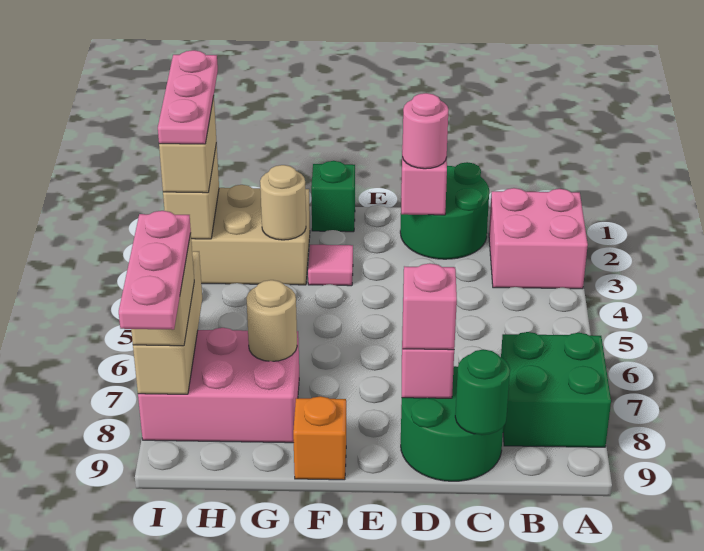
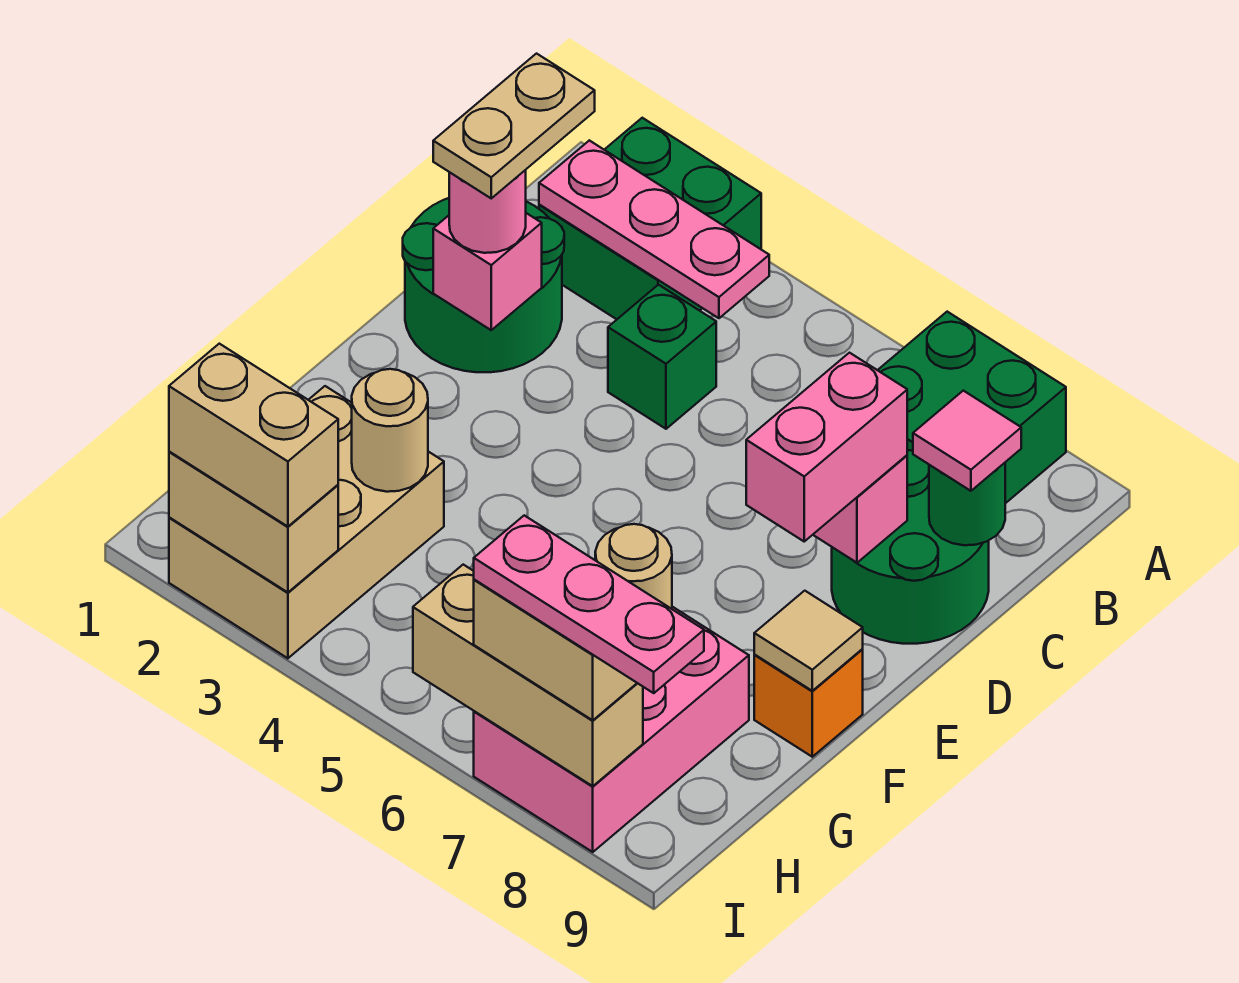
pink 2x2 brick [489,188,588,289] -> green 2x2 brick [539,118,761,319]
none -> tan 1x2 plate [433,54,595,198]
pink 1x1 brick [403,263,457,350] -> pink 1x2 brick [746,353,907,541]
green 1x1 brick [311,161,355,232] -> green 1x1 brick moved to [608,285,716,429]
pink 1x1 tile [308,245,353,286] -> pink 1x1 tile moved to [913,391,1021,491]
none -> tan 1x1 tile [754,591,863,691]
pink 1x3 plate [158,50,218,144] -> pink 1x3 plate moved to [539,140,769,318]

